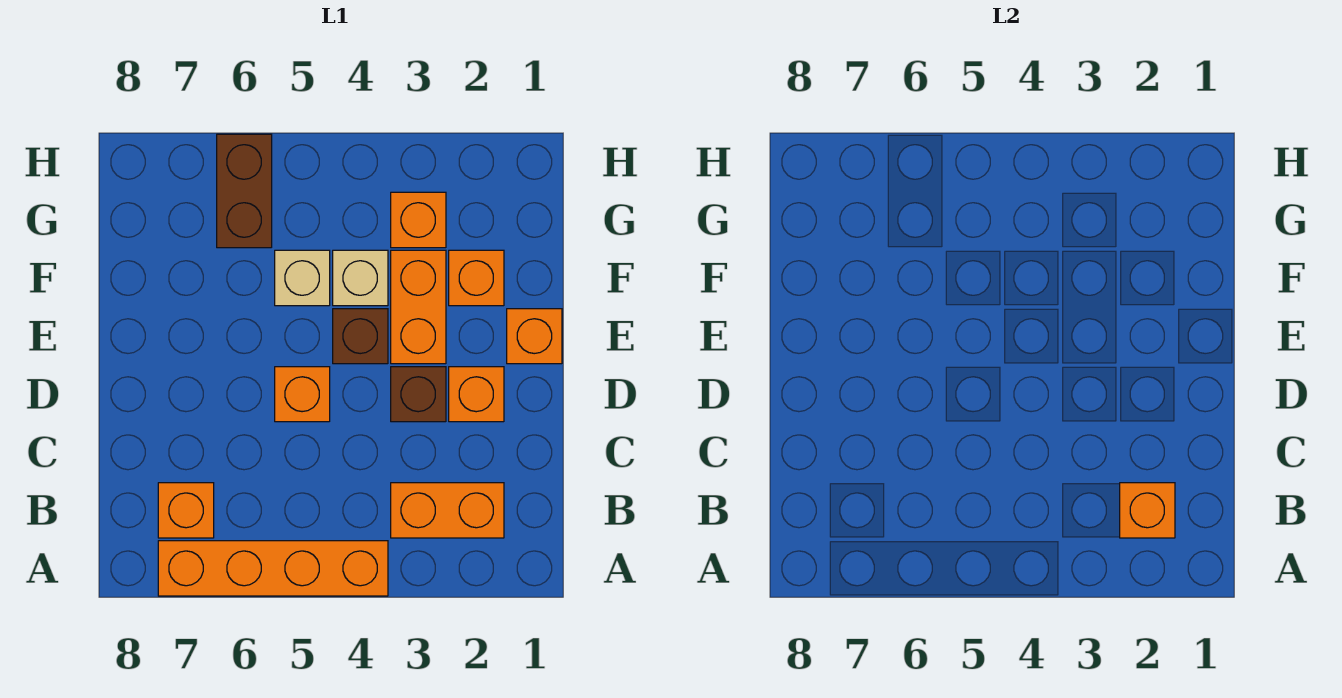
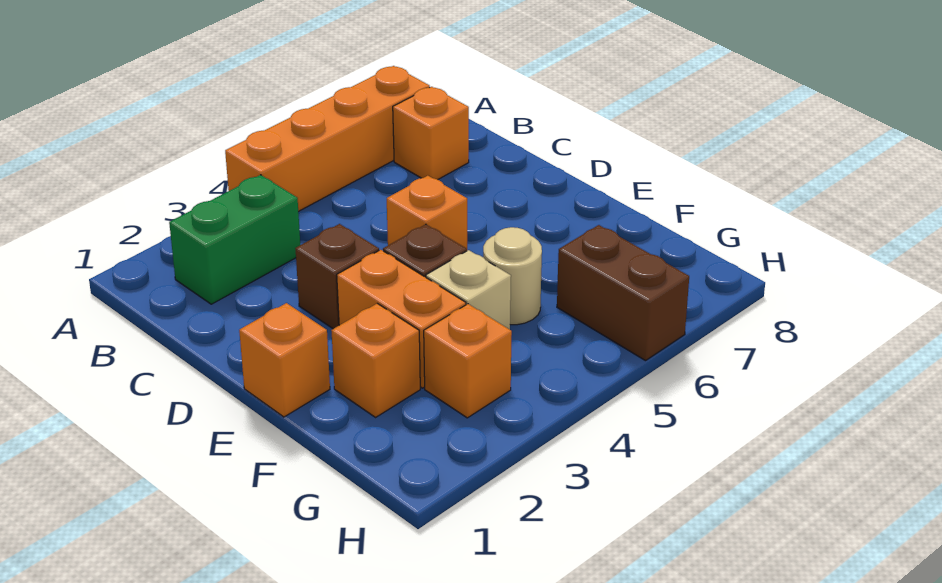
orange 1x2 brick [391,483,504,538] -> green 1x2 brick [169,175,300,304]
orange 1x1 brick [1120,483,1175,538] -> none
orange 1x1 brick [449,367,504,422] -> none
tan 1x1 brick [275,250,330,306] -> tan 1x1 round brick [483,227,542,325]

